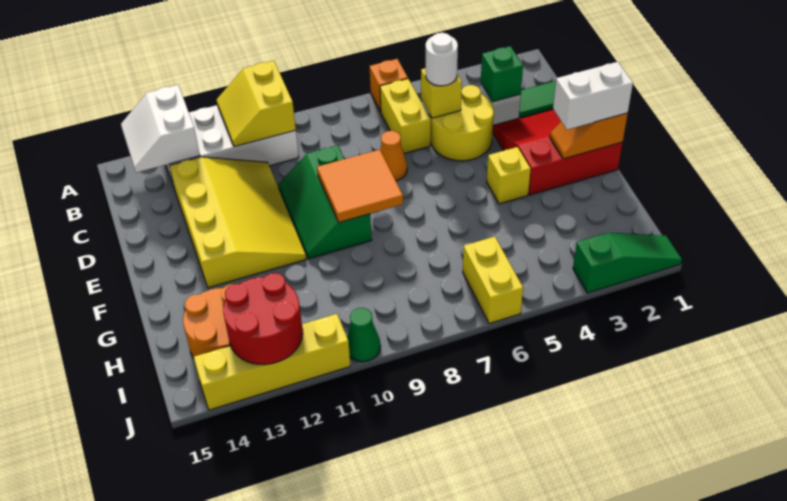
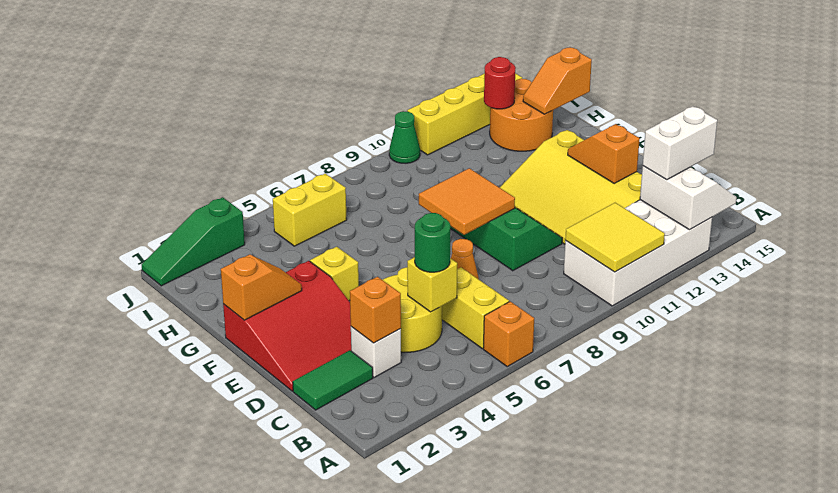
yellow 2x2 slope [216,61,296,147] -> yellow 2x2 tile [565,203,665,272]
green 1x1 brick [481,46,523,102] -> orange 1x1 brick [350,277,401,343]
white 1x1 round brick [426,33,458,86] -> green 1x1 round brick [415,213,450,272]
none -> orange 1x2 slope [568,124,640,183]
white 1x2 brick [553,62,633,130] -> white 1x2 brick moved to [643,106,717,180]
none -> orange 1x2 slope [523,47,592,114]
yellow 1x2 brick [463,237,523,323] -> yellow 1x2 brick turned to [273,174,347,246]
red 2x2 round brick [223,273,303,365] -> red 1x1 round brick [484,57,516,109]

